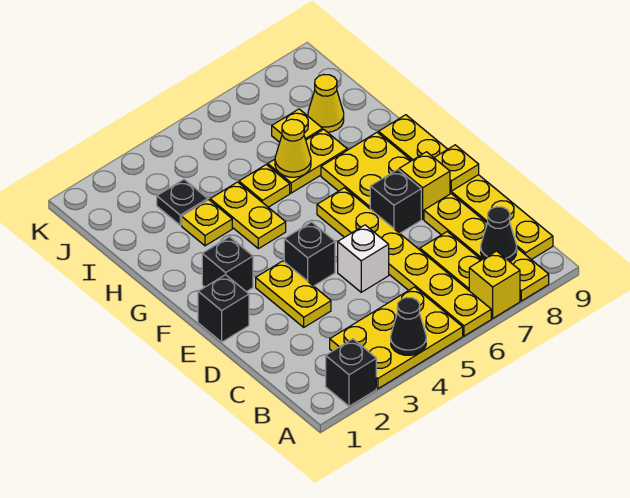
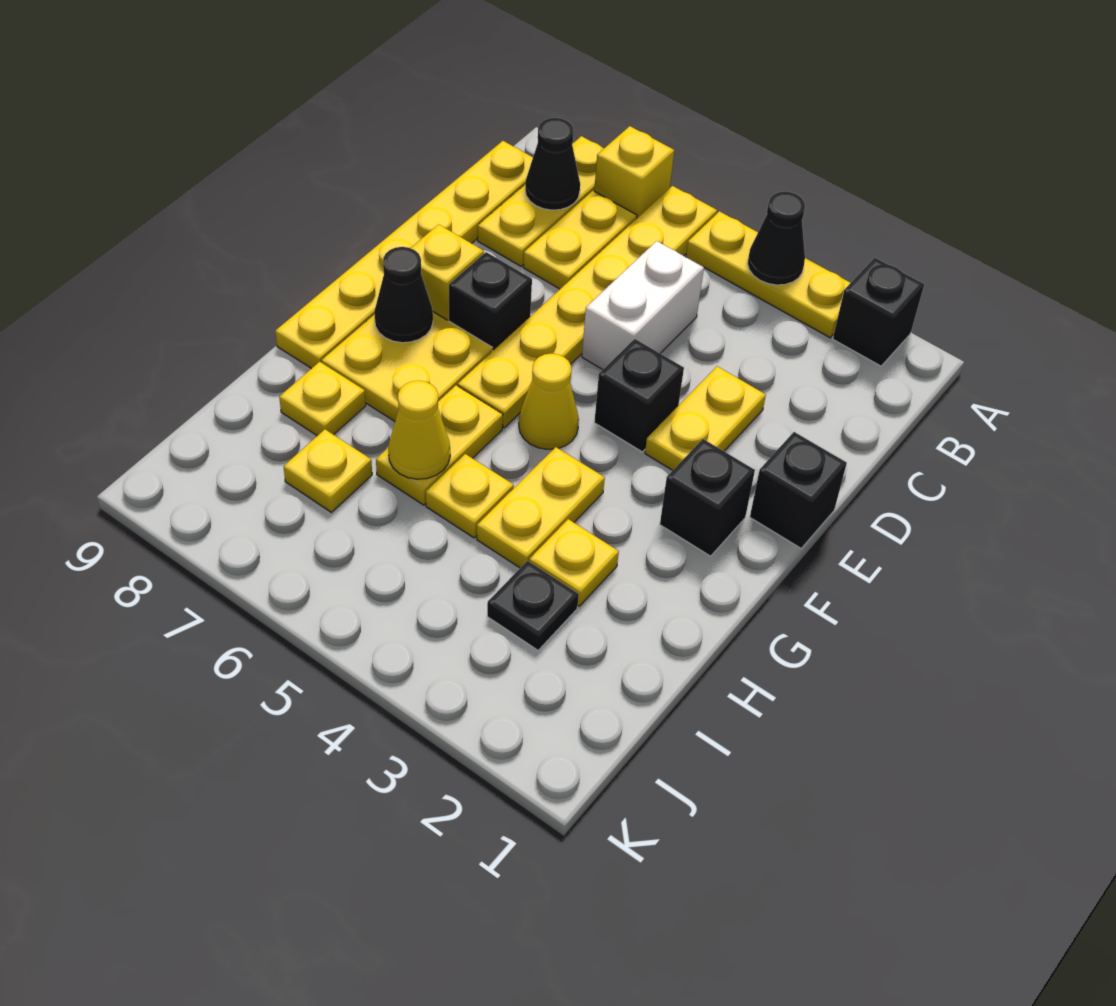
yellow 2x3 plate [330,287,463,389] -> yellow 1x3 plate [686,211,850,338]
yellow 1x4 plate [424,194,549,301] -> yellow 1x3 plate [478,136,604,266]
white 1x1 brick [338,225,389,292] -> white 1x2 brick [582,241,704,370]
yellow 1x1 plate [434,145,479,191] -> yellow 1x1 plate moved to [279,362,366,436]
none -> black 1x1 cone [374,247,433,343]
yellow 1x2 plate [268,129,347,193] -> yellow 1x2 plate turned to [376,385,503,505]
yellow 1x1 cone [308,75,344,132] -> yellow 1x1 cone moved to [519,354,579,449]

